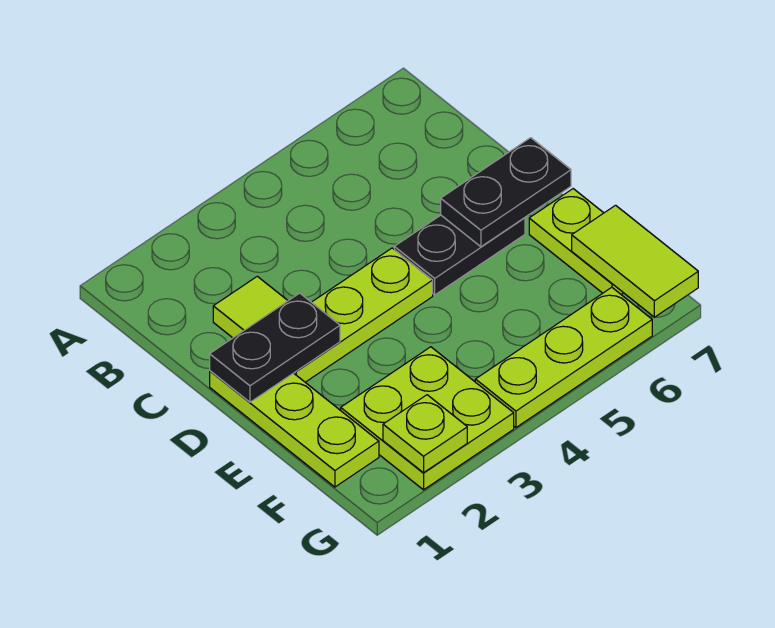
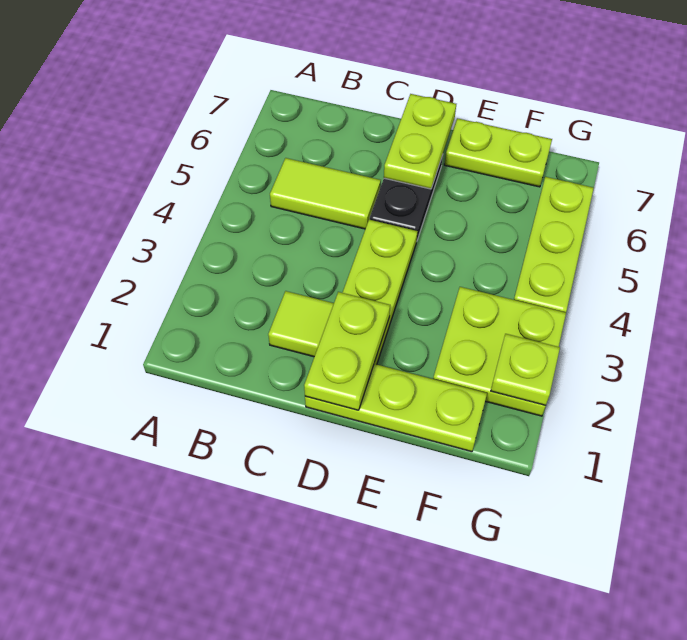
black 1x2 plate [210,293,340,402] -> lime 1x2 plate [304,292,390,410]
black 1x2 plate [441,138,571,247] -> lime 1x2 plate [384,94,456,189]
lime 1x2 tile [572,205,698,317] -> lime 1x2 tile moved to [270,158,381,229]

